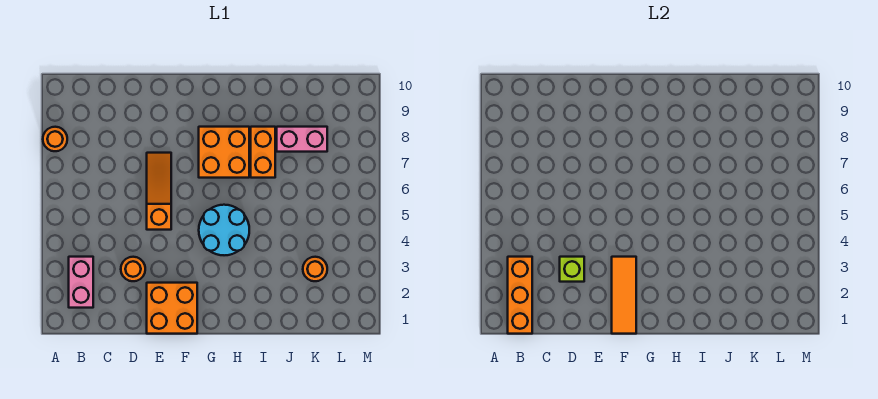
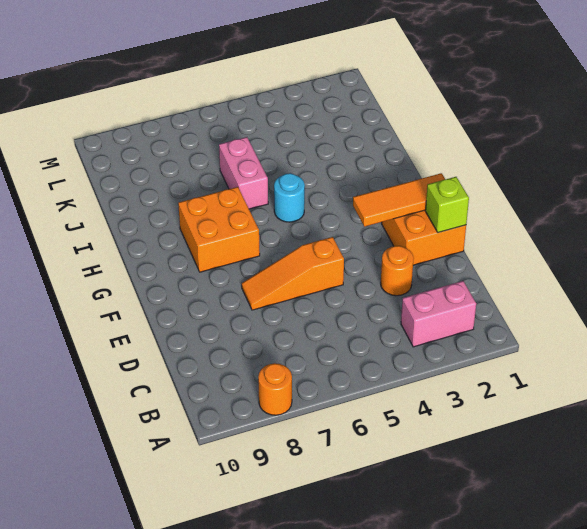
orange 1x3 brick [508,257,532,334] -> none
lime 1x1 brick [560,257,584,282] -> lime 1x1 brick moved to [425,177,469,233]
cyan 2x2 round brick [199,205,249,255] -> cyan 1x1 round brick [274,173,305,222]
orange 1x2 brick [251,127,275,178] -> none
pink 1x2 brick [277,127,327,152] -> pink 1x2 brick moved to [219,137,268,209]
orange 1x1 round brick [303,257,327,281] -> none

